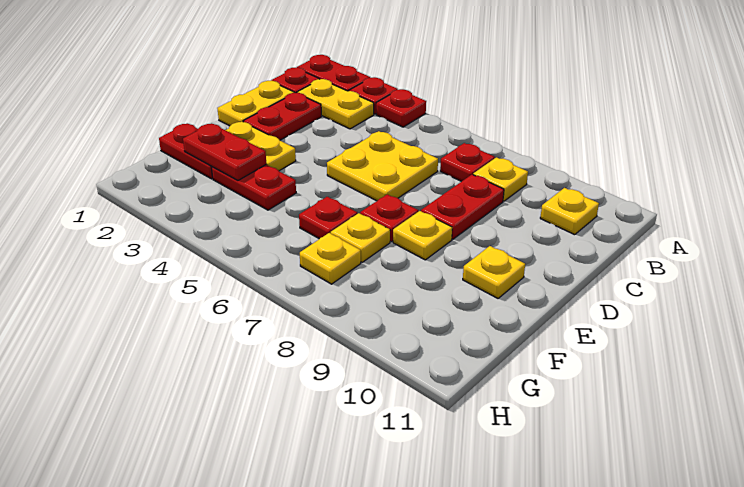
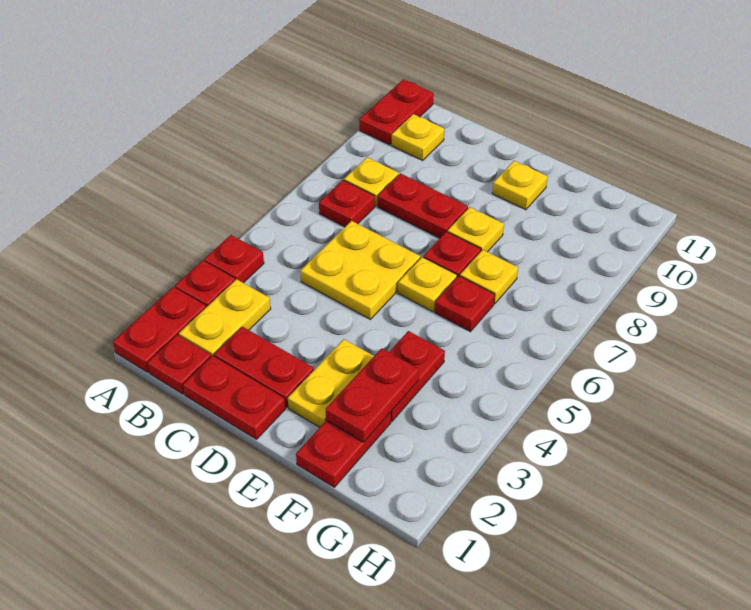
none -> red 1x2 plate [359,79,434,145]
yellow 1x2 plate [217,80,294,126] -> red 1x2 plate [183,356,285,439]
yellow 1x1 plate [300,233,361,284] -> yellow 1x1 plate moved to [398,257,457,312]

